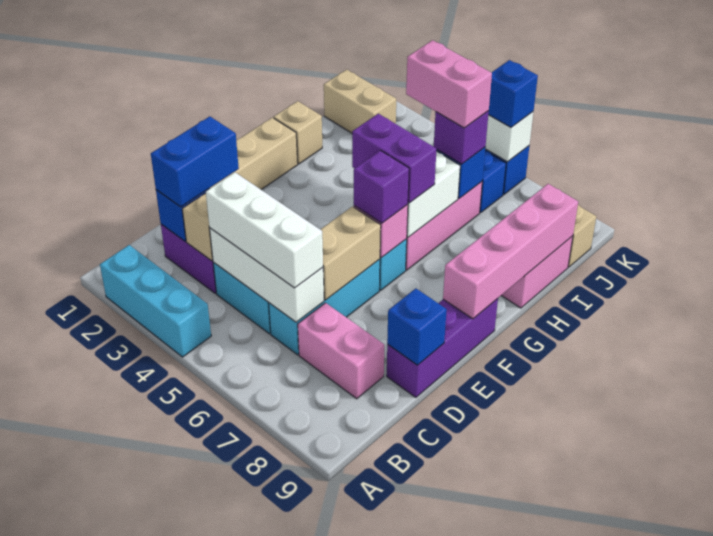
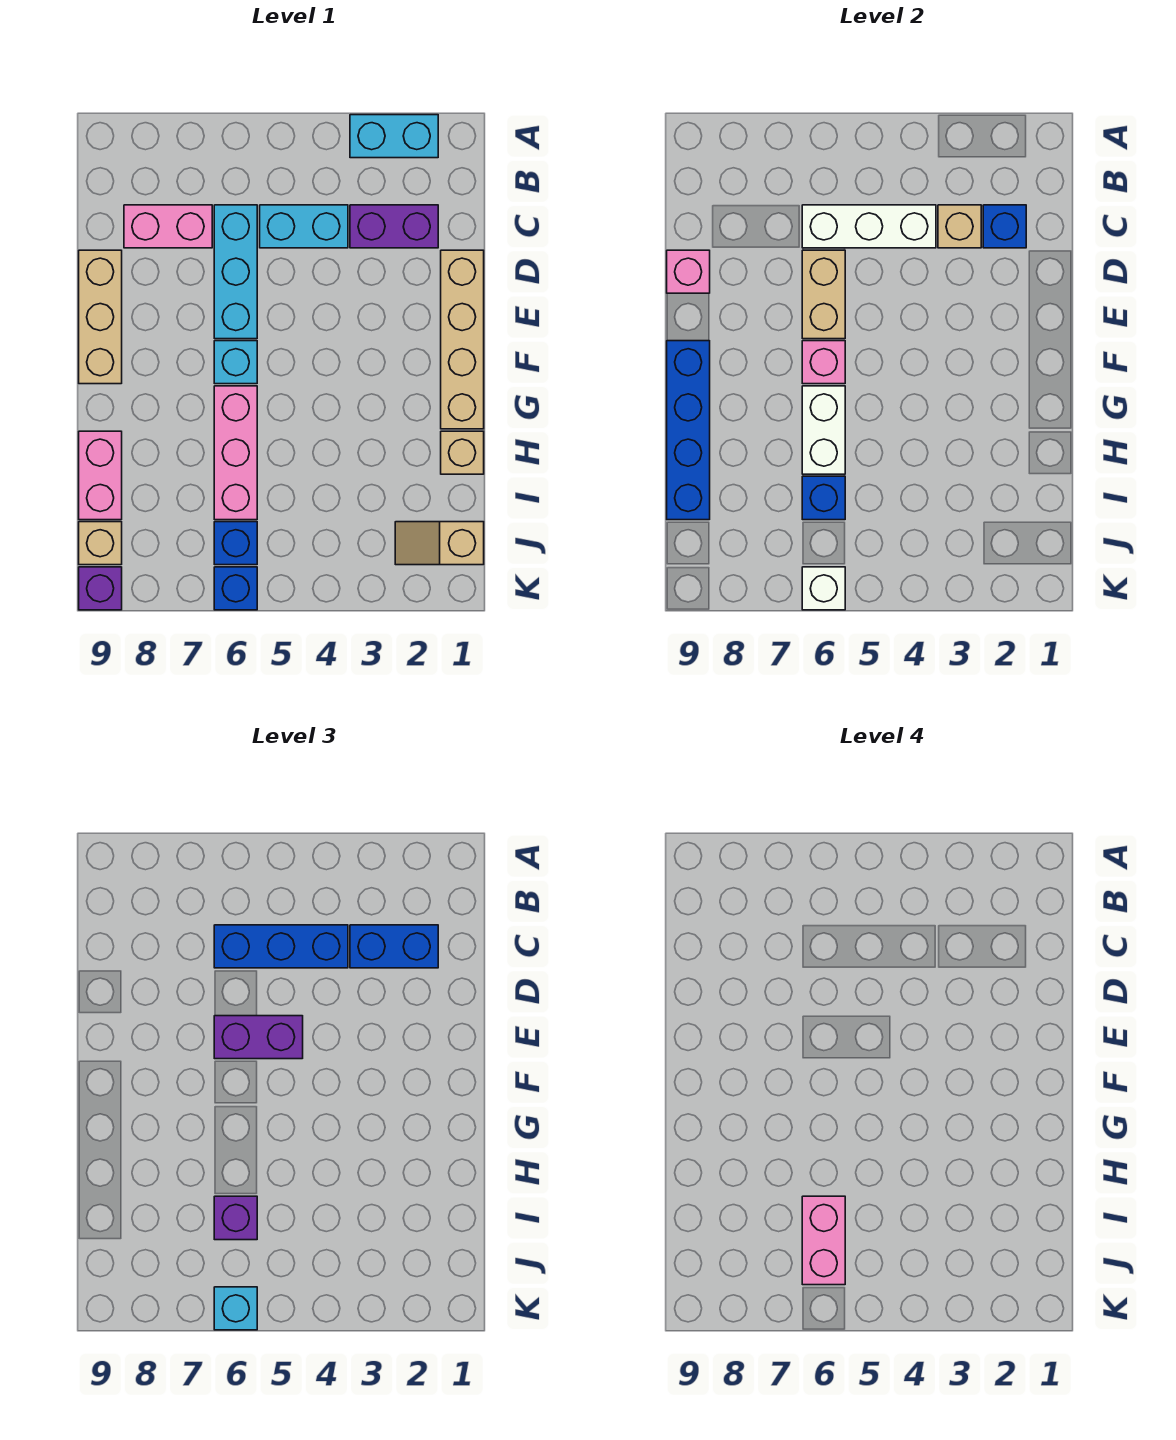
cyan 1x3 brick [100,245,211,357] -> cyan 1x2 brick [350,115,438,158]
blue 1x2 brick [151,117,239,207] -> blue 1x2 brick turned to [350,925,438,968]
white 1x3 brick [206,172,323,288] -> blue 1x3 brick [214,925,348,968]
purple 1x3 brick [387,299,498,397] -> tan 1x3 brick [79,250,122,384]
blue 1x1 brick [387,289,447,365] -> pink 1x1 brick [667,250,710,293]
purple 1x1 brick [354,151,409,223] -> purple 1x1 brick moved to [79,567,122,610]
pink 1x4 brick [443,184,578,319] -> blue 1x4 brick [667,341,710,520]
purple 1x2 brick [352,114,437,203] -> purple 1x2 brick moved to [214,1016,303,1059]
pink 1x2 brick [406,40,492,128] -> pink 1x2 brick turned to [802,1196,845,1285]
tan 1x2 brick [324,69,396,133] -> tan 1x2 slope [395,522,484,565]
blue 1x1 brick [488,60,538,127] -> cyan 1x1 brick [214,1287,257,1330]

